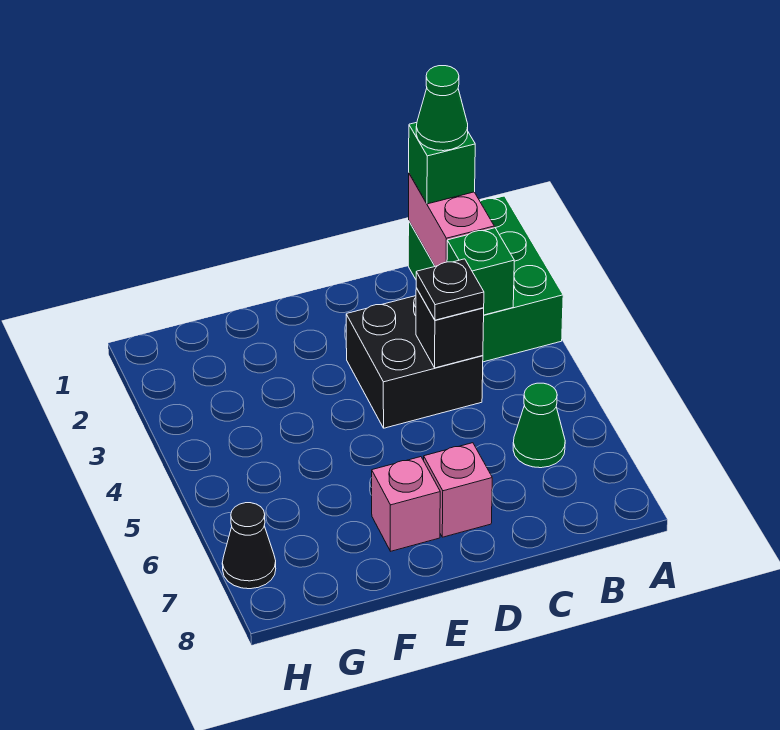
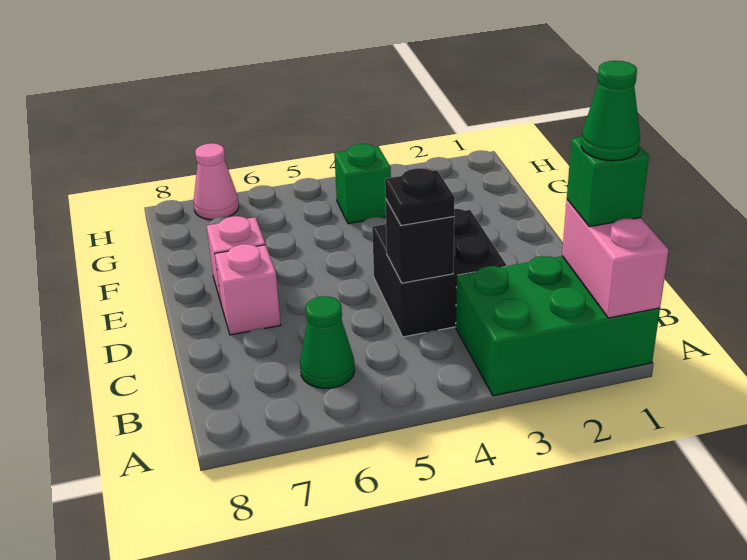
pink 1x2 brick [409,174,494,266] -> pink 1x2 brick turned to [562,200,669,318]
green 1x1 brick [447,228,514,315] -> green 1x1 brick moved to [334,144,391,224]
black 1x1 cone [222,503,276,589] -> pink 1x1 cone [194,143,239,220]

